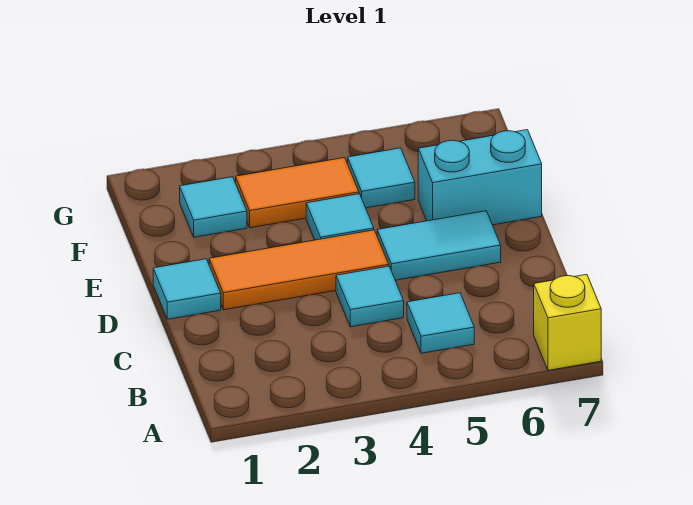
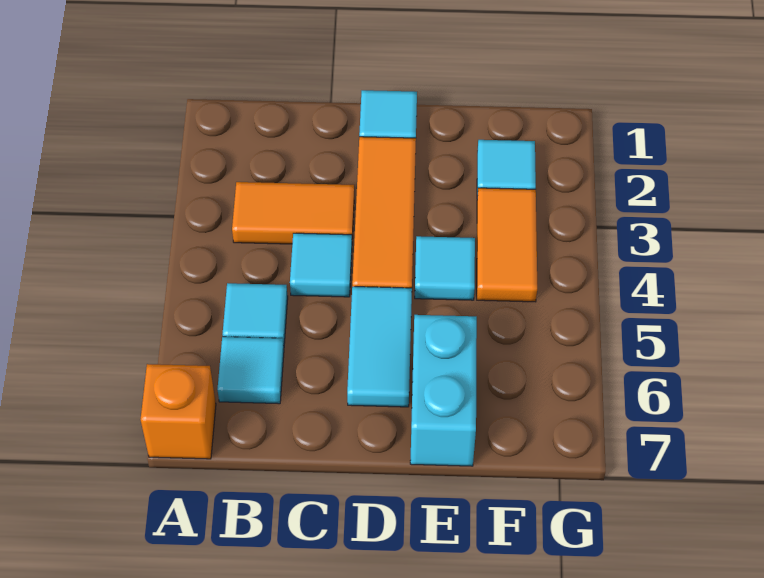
yellow 1x1 brick [534,274,601,370] -> orange 1x1 brick [141,364,216,459]
none -> orange 1x2 tile [232,182,354,244]
cyan 1x1 tile [348,148,415,208] -> cyan 1x1 tile moved to [217,337,284,404]

